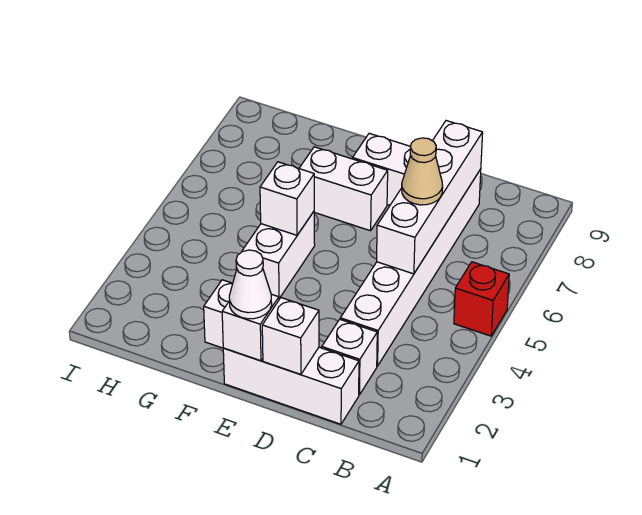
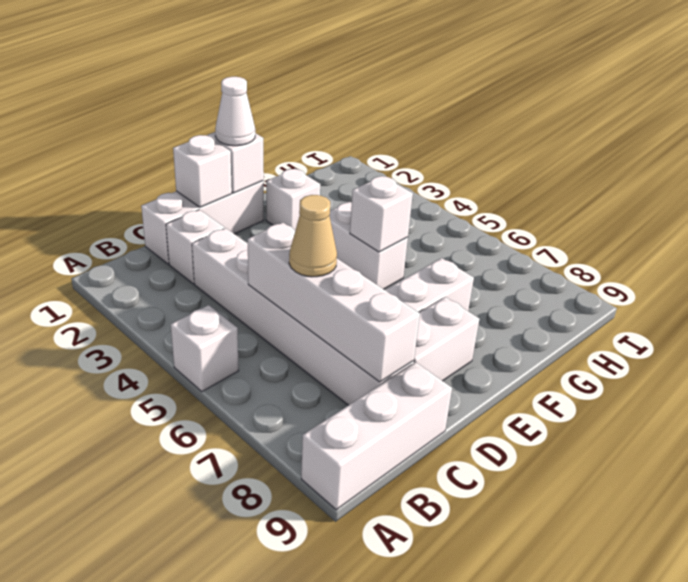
red 1x1 brick [454,262,509,336] -> white 1x1 brick [171,305,239,391]
none -> white 1x3 brick [301,362,452,510]

